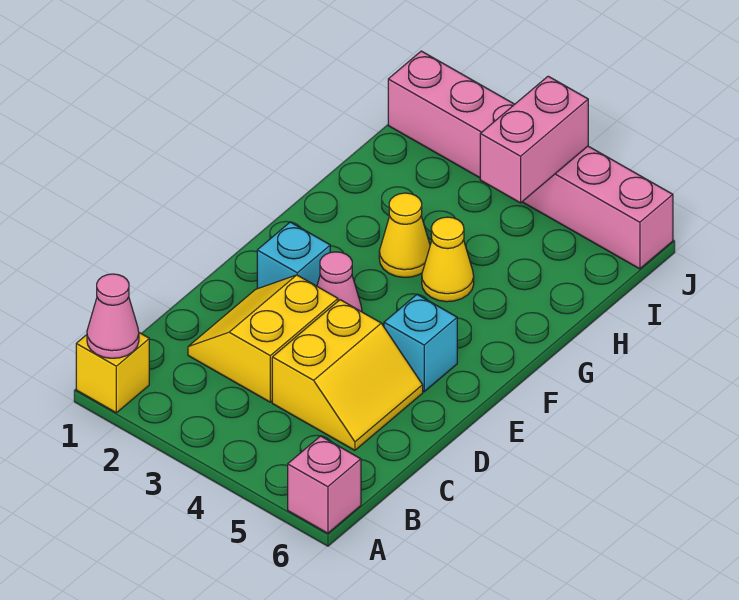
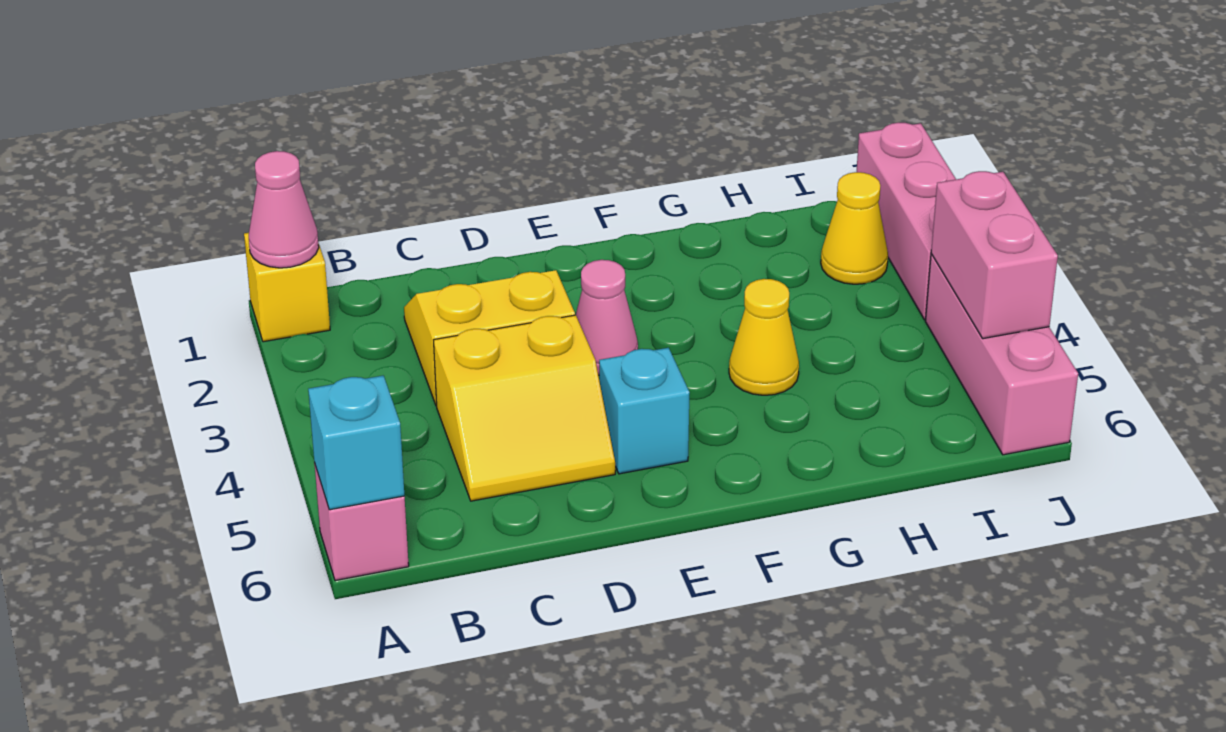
cyan 1x1 brick [257,222,330,289] -> cyan 1x1 brick moved to [308,376,404,510]
yellow 1x1 cone [379,193,430,277] -> yellow 1x1 cone moved to [821,172,888,284]
pink 1x2 brick [480,76,588,203] -> pink 1x2 brick turned to [931,171,1058,339]

